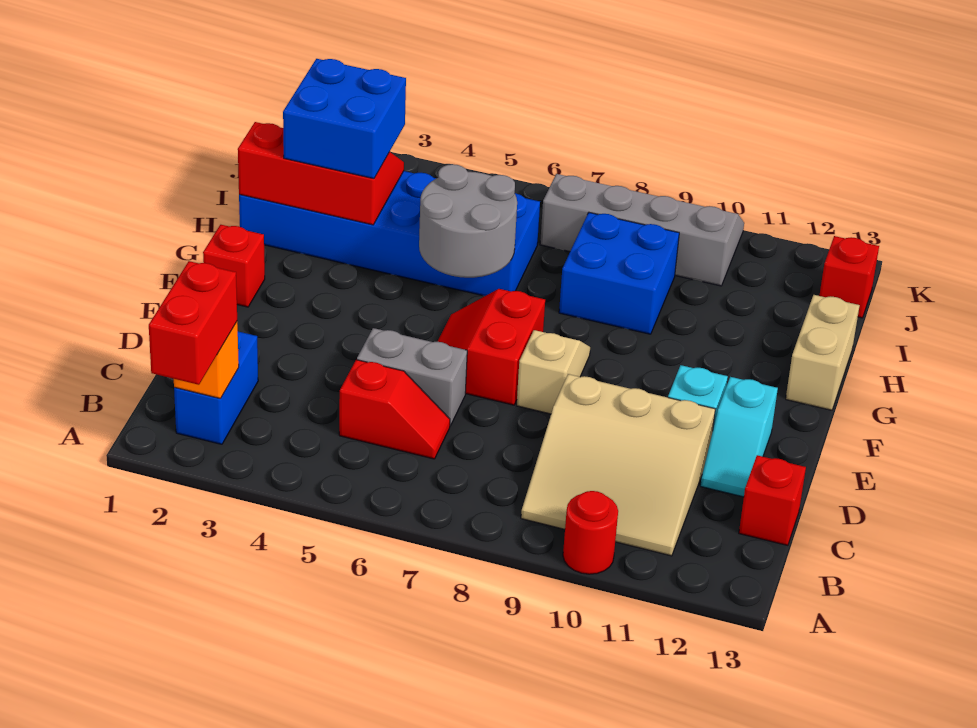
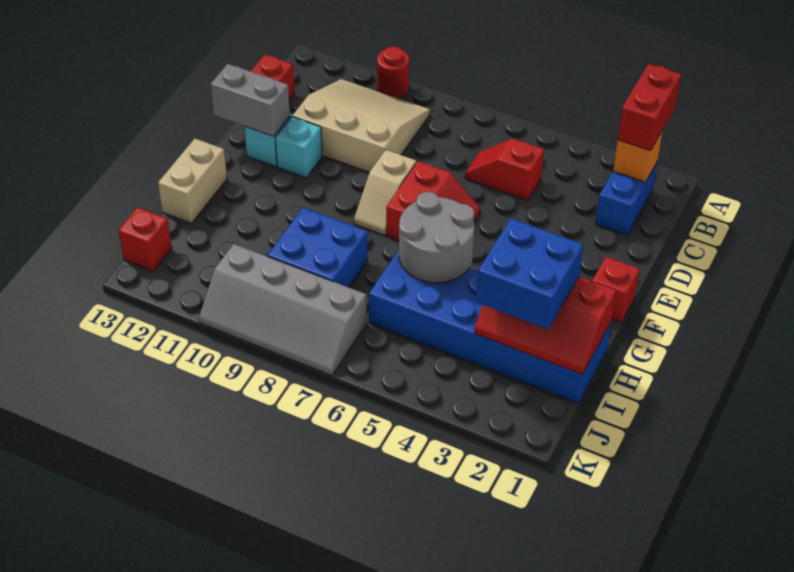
grey 1x2 brick [357,328,467,426] -> grey 1x2 brick moved to [210,64,290,136]

